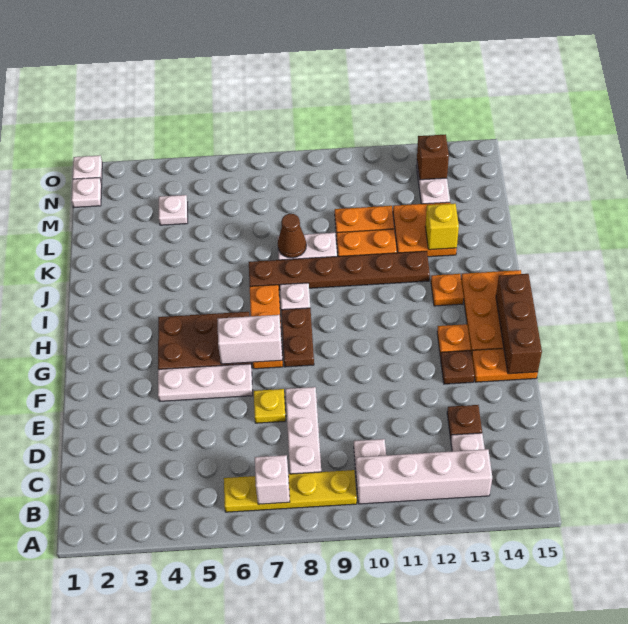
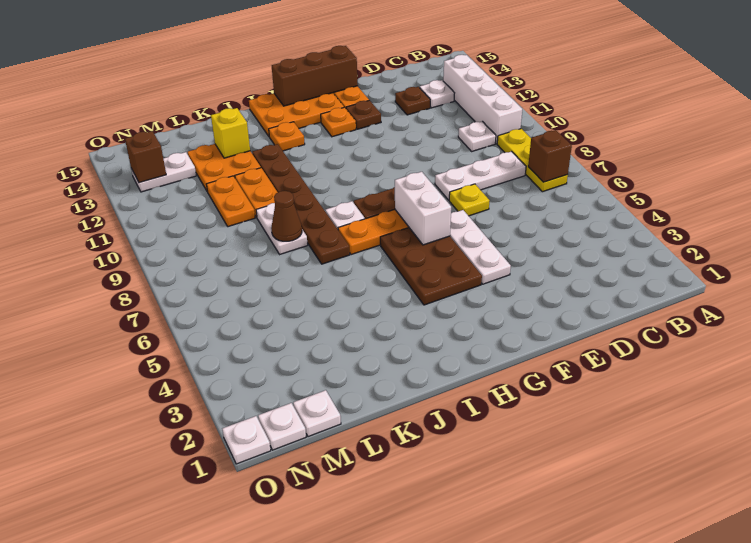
yellow 1x4 plate [224,470,357,512] -> yellow 1x3 plate [497,129,568,192]
white 1x1 brick [255,455,290,504] -> brown 1x1 brick [528,130,572,182]
white 1x1 plate [159,195,188,225] -> white 1x1 plate moved to [293,390,341,437]

